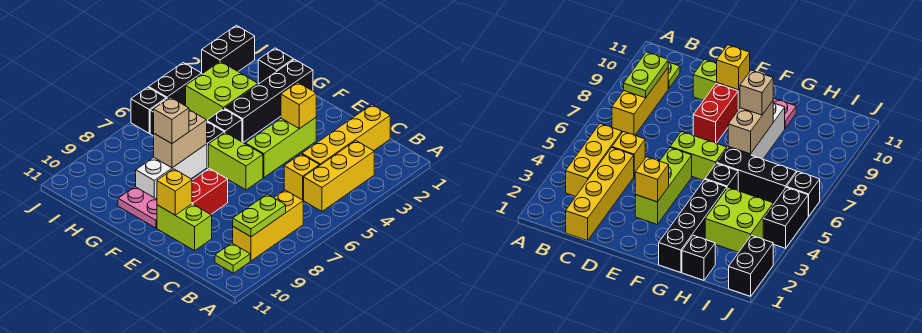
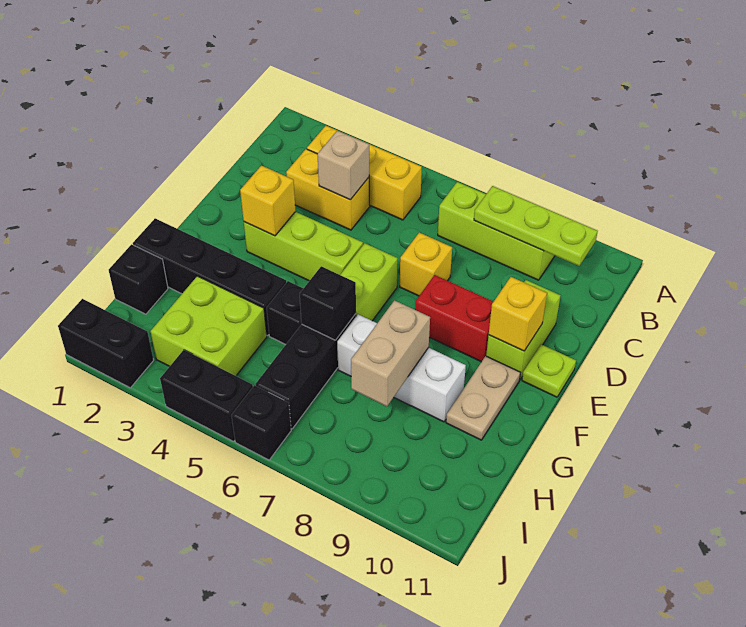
yellow 1x3 brick [233,190,303,261] -> lime 1x3 brick [438,182,555,280]
lime 1x2 plate [233,194,286,237] -> lime 1x3 plate [474,186,598,266]
lime 1x1 plate [215,243,250,273] -> lime 1x1 plate moved to [522,344,576,397]
yellow 1x4 brick [302,105,390,166] -> yellow 1x2 brick [286,149,370,230]
yellow 1x1 brick [284,154,319,200] -> yellow 1x1 brick moved to [400,232,452,296]
pink 1x2 plate [118,187,157,228] -> tan 1x2 plate [446,356,520,440]
none -> black 1x1 brick [300,266,356,340]
tan 1x2 brick [154,110,207,168] -> tan 1x2 brick turned to [351,300,430,406]
tan 1x1 brick [154,97,189,144] -> tan 1x1 brick moved to [318,131,369,200]

